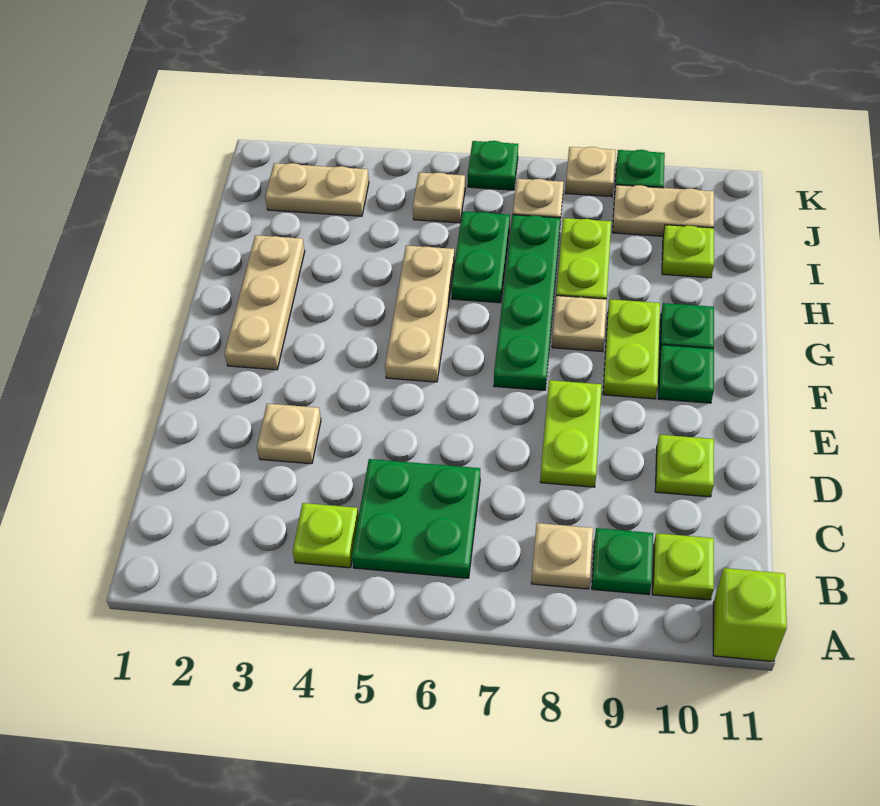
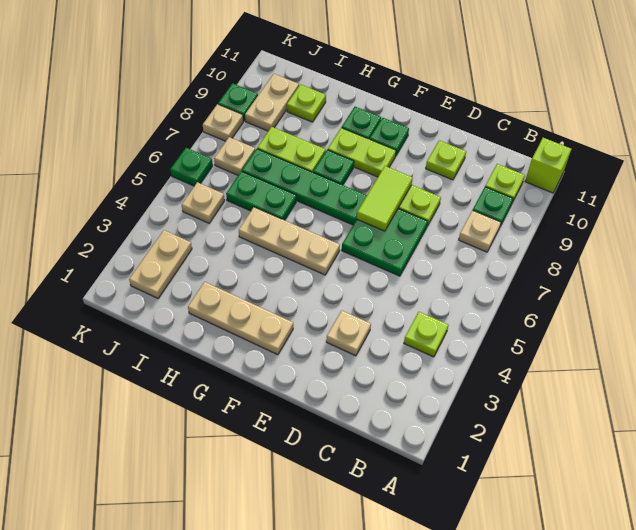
green 2x2 plate [352,459,480,578] -> green 2x2 plate moved to [342,209,428,276]
none -> lime 1x2 tile [357,166,413,231]
tan 1x1 plate [552,296,607,352] -> green 1x1 plate [313,150,354,185]

